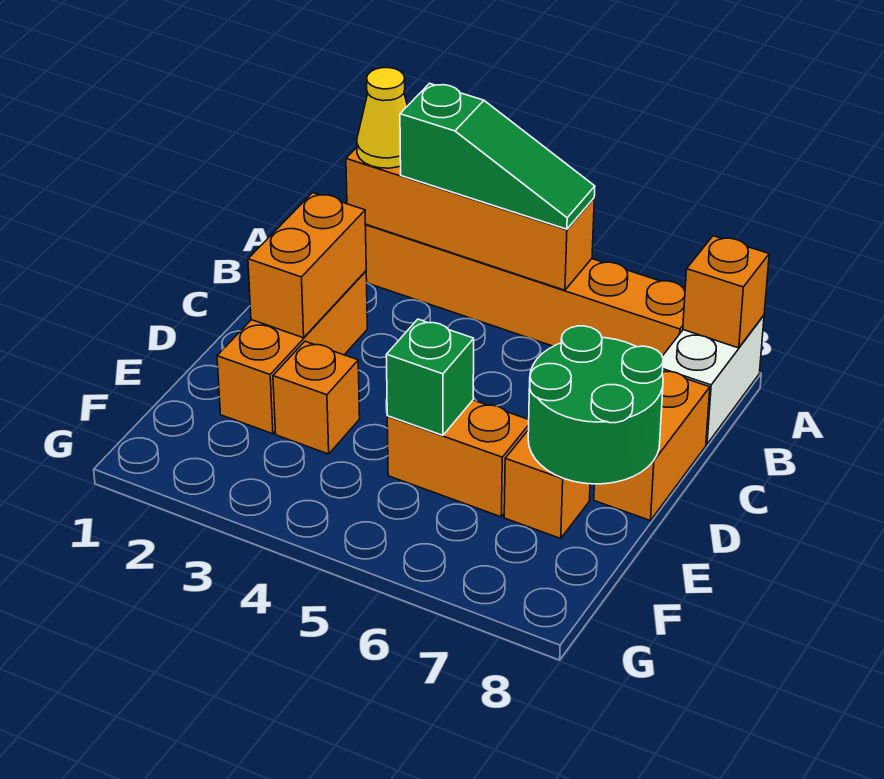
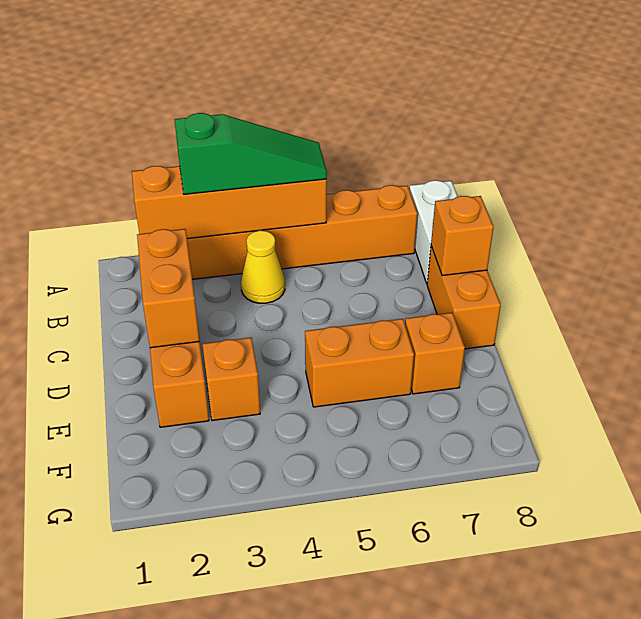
yellow 1x1 cone [357,68,407,168] -> yellow 1x1 cone moved to [241,230,285,303]
orange 1x1 brick [683,236,769,348] -> orange 1x1 brick moved to [431,196,494,276]
green 2x2 round brick [528,326,663,484] -> none
green 1x1 brick [386,319,474,435] -> none

